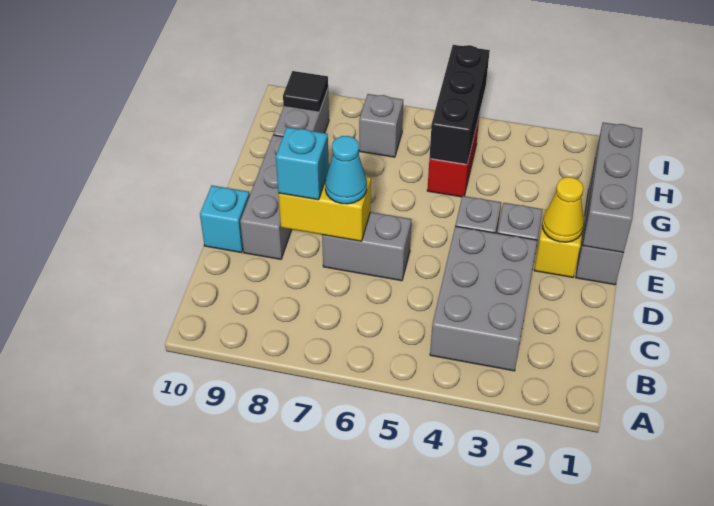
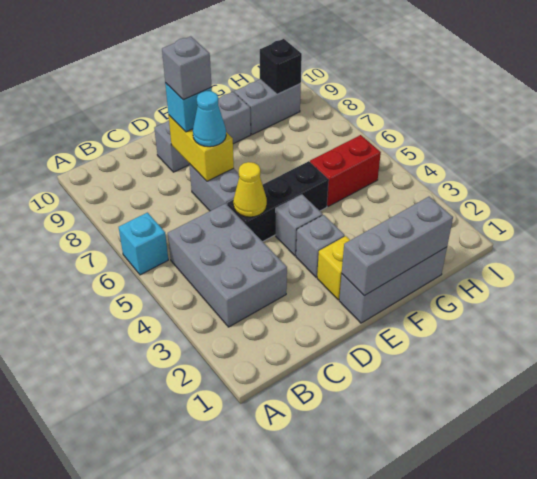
grey 2x3 brick [430,226,537,371] -> grey 2x3 brick turned to [168,203,287,327]
cyan 1x1 brick [200,186,250,253] -> cyan 1x1 brick moved to [119,213,168,275]
yellow 1x1 cone [542,177,584,242] -> yellow 1x1 cone moved to [233,162,267,217]
black 1x3 brick [429,45,490,164] -> black 1x3 brick moved to [227,161,329,241]
grey 1x1 brick [359,94,403,157] -> grey 1x1 brick moved to [162,36,212,100]
black 1x1 tile [283,71,328,112] -> black 1x1 brick [260,39,302,94]

